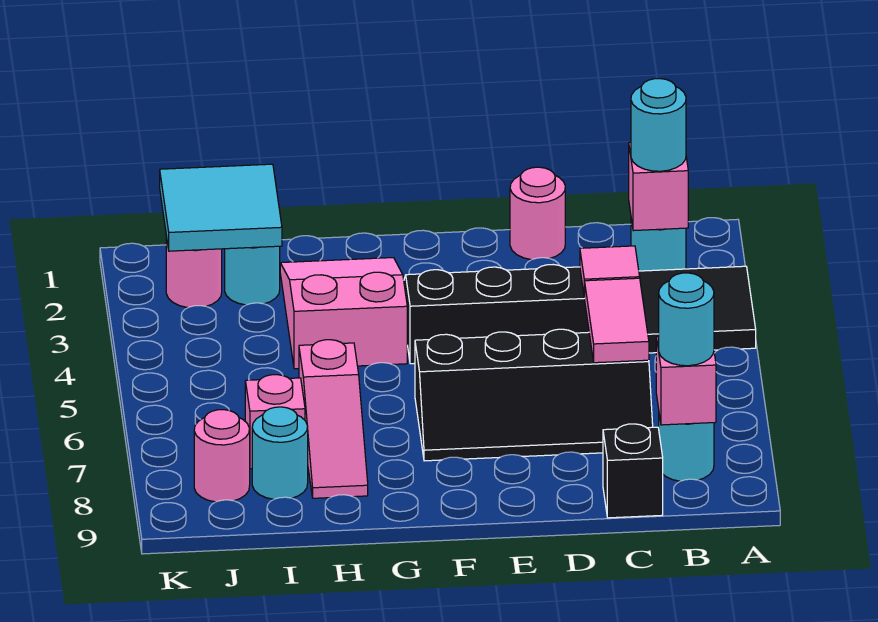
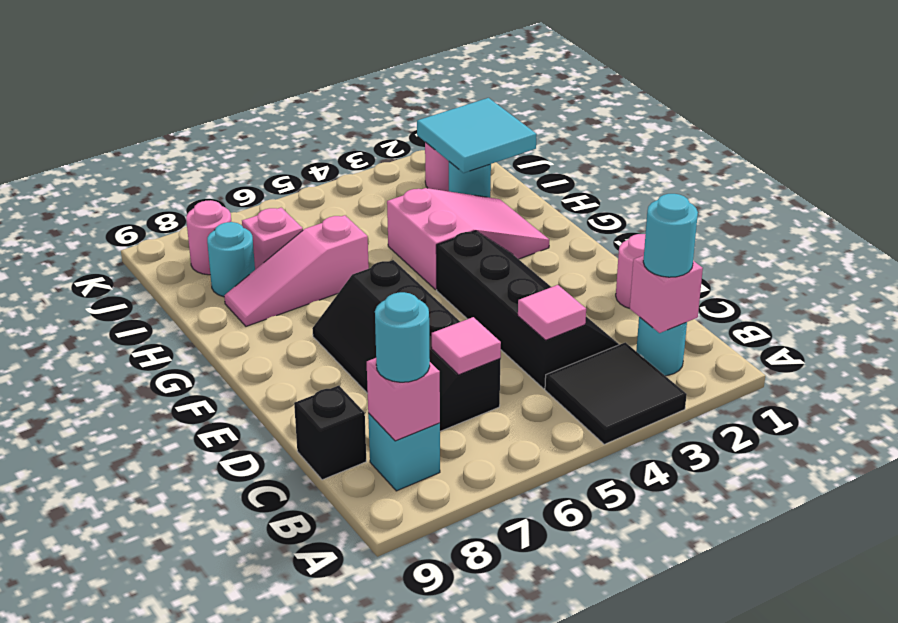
cyan 1x1 round brick [659,415,714,481] -> cyan 1x1 brick [368,413,440,491]
pink 1x2 tile [585,278,649,363] -> pink 1x1 tile [432,317,501,375]

